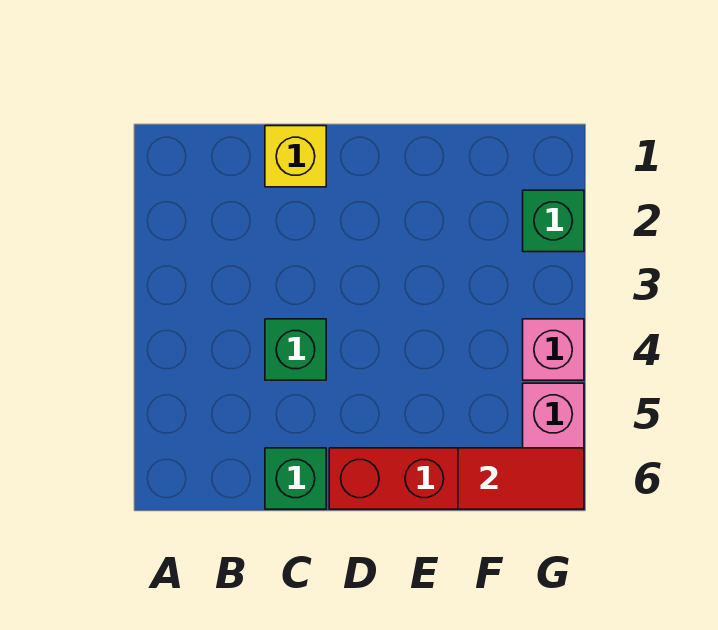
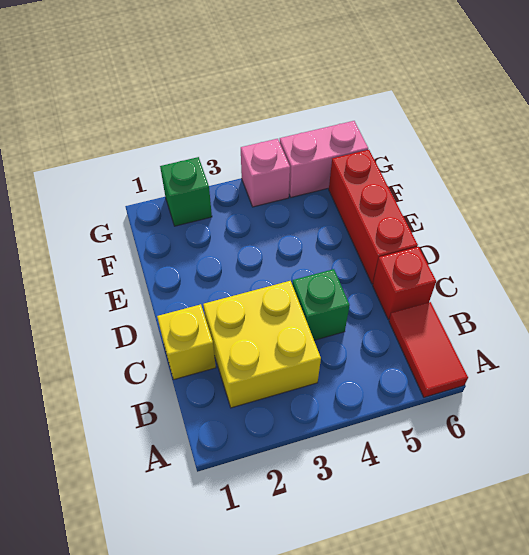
none -> yellow 2x2 brick [203,281,321,408]
green 1x1 brick [265,448,326,509] -> red 1x1 brick [373,247,436,320]
red 1x2 tile [458,448,584,509] -> red 1x2 tile moved to [389,302,468,397]

